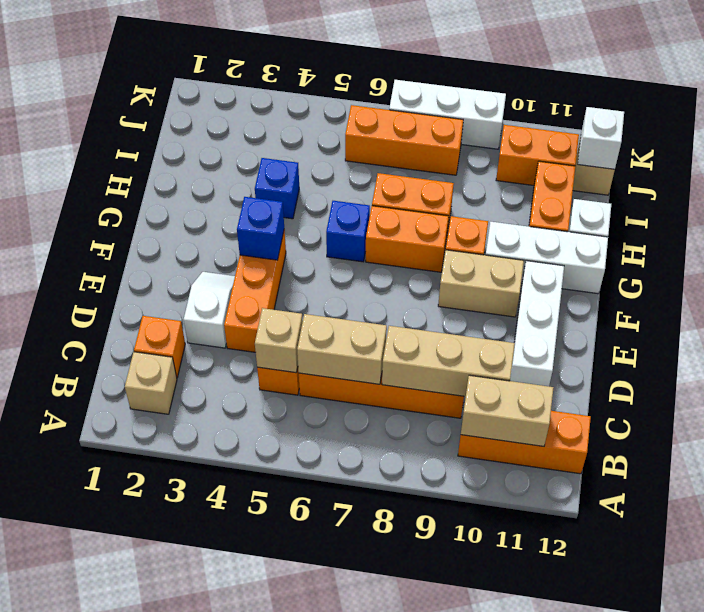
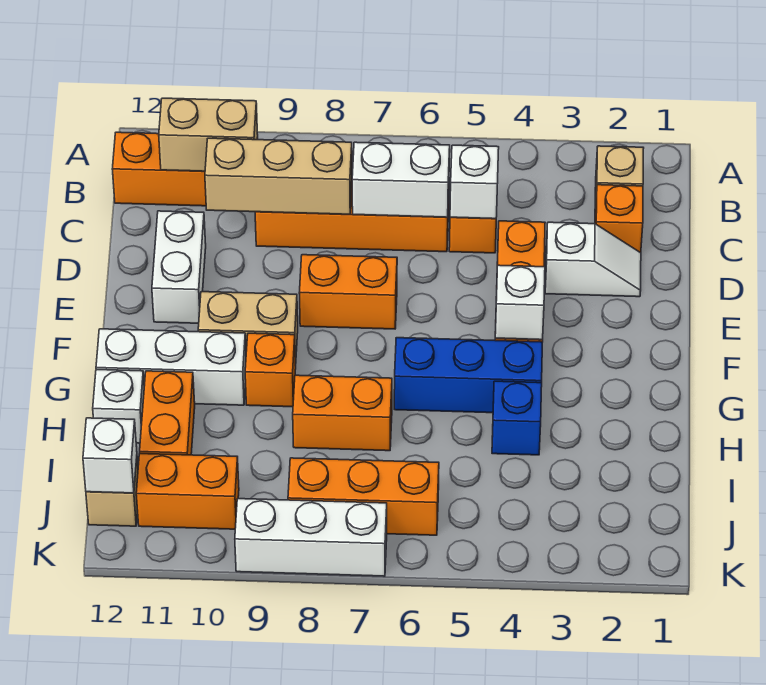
tan 1x1 brick [255,308,303,373] -> white 1x1 brick [450,145,499,219]
tan 1x2 brick [297,314,387,384] -> white 1x2 brick [352,142,450,217]
white 1x2 slope [184,272,235,348] -> white 1x2 slope turned to [545,222,641,297]
white 1x3 brick [510,261,564,386] -> white 1x2 brick [152,211,206,323]
blue 1x1 brick [237,197,284,260] -> white 1x1 brick [495,265,545,340]
blue 1x1 brick [326,201,370,262] -> blue 1x3 brick [394,338,542,413]
orange 1x2 brick [366,206,449,272] -> orange 1x2 brick moved to [299,255,397,329]

